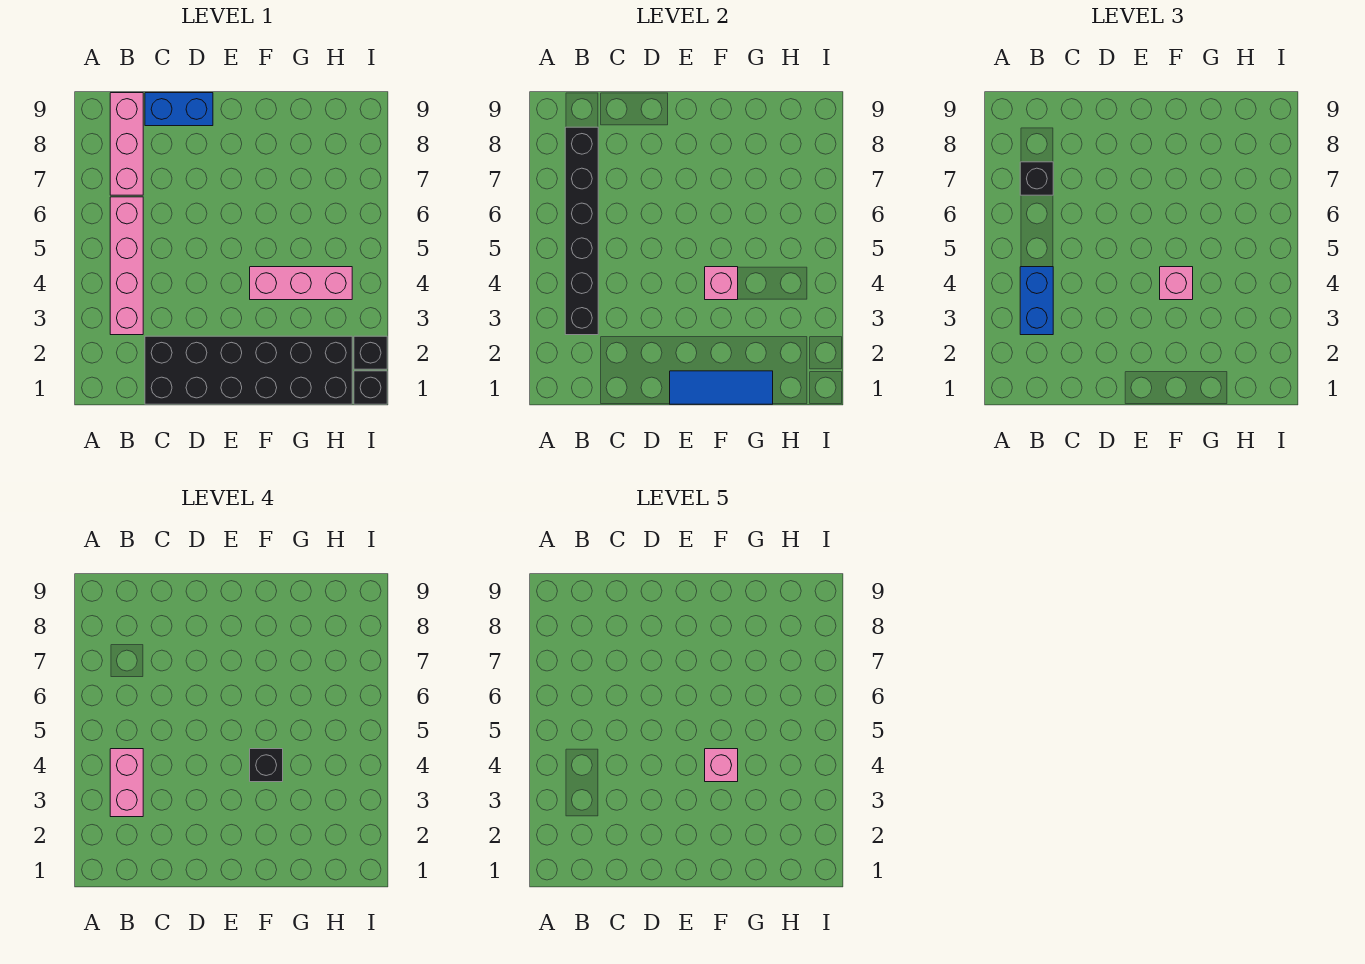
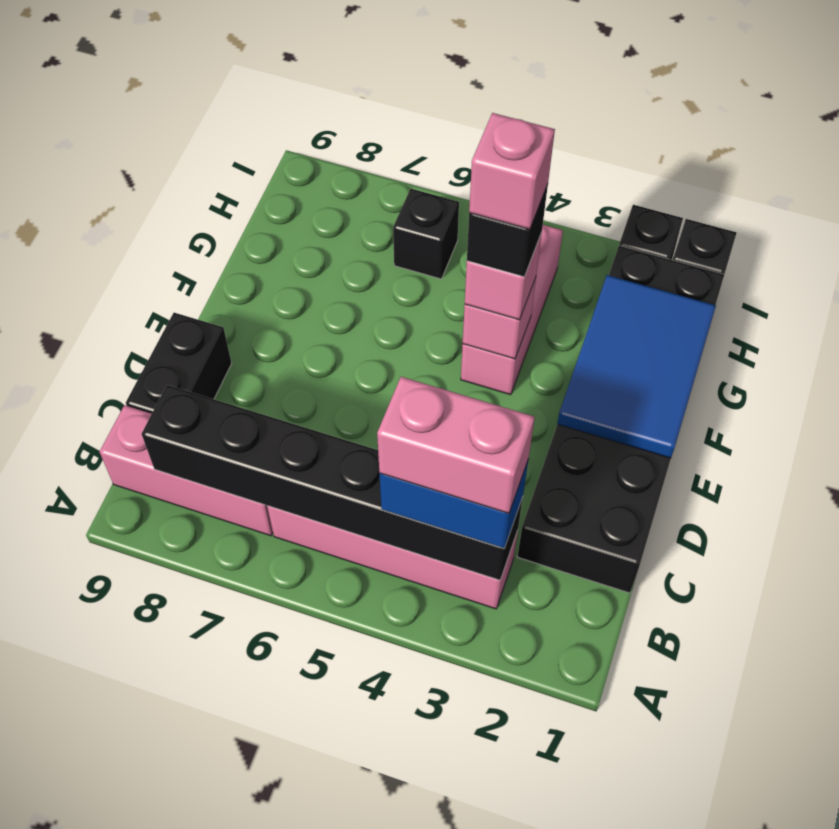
black 1x1 brick [1020,162,1053,195] -> black 1x1 brick moved to [393,189,459,279]
blue 1x2 brick [145,93,213,126] -> black 1x2 brick [126,313,232,414]
blue 1x3 tile [670,371,773,404] -> blue 2x3 tile [557,275,716,458]

